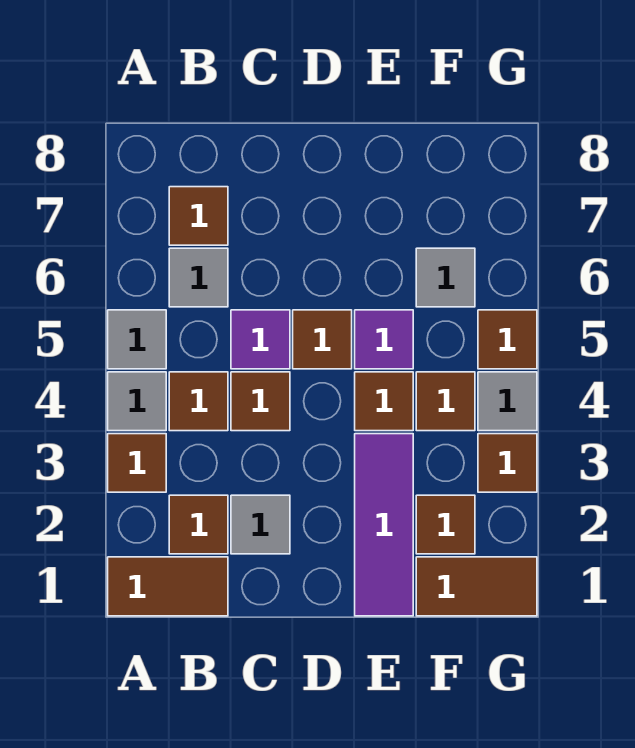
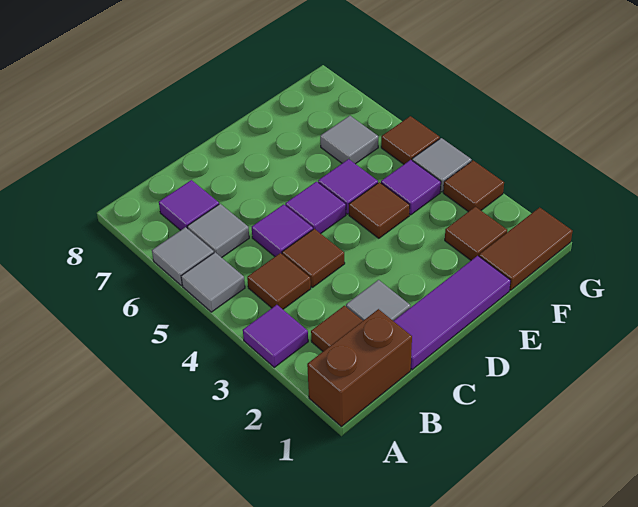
brown 1x2 tile [108,557,228,616] -> brown 1x2 brick [307,309,412,426]
brown 1x1 tile [108,434,166,492] -> purple 1x1 tile [243,305,308,367]
grey 1x1 tile [108,372,166,431] -> grey 1x1 tile moved to [152,227,214,286]
brown 1x1 tile [169,187,228,245] -> purple 1x1 tile [159,180,219,230]
brown 1x1 tile [293,310,352,369] -> purple 1x1 tile [285,182,346,234]
purple 1x3 tile [355,434,413,616] -> purple 1x3 tile turned to [394,256,511,370]
brown 1x1 tile [416,372,475,431] -> purple 1x1 tile [381,160,441,215]

